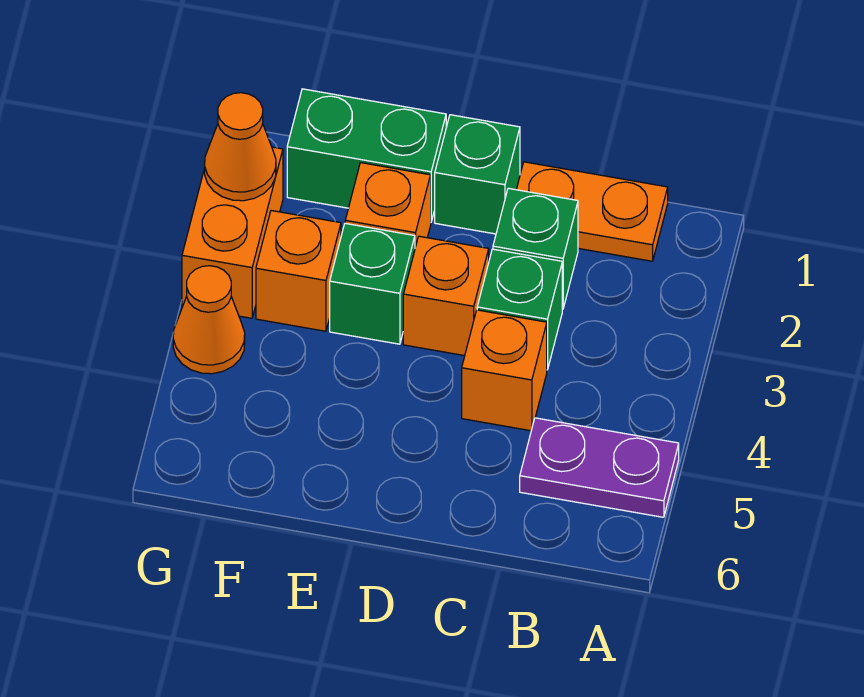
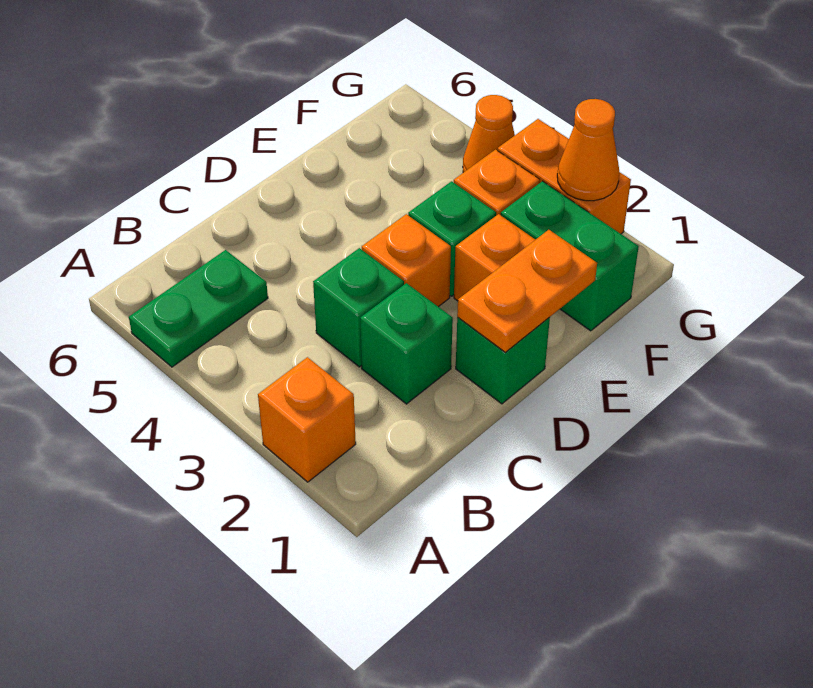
purple 1x2 plate [520,418,679,517] -> green 1x2 plate [129,250,268,367]
orange 1x2 plate [516,162,668,261] -> orange 1x2 plate moved to [457,230,597,352]
orange 1x1 brick [462,310,547,431] -> orange 1x1 brick moved to [258,357,356,482]
green 1x2 brick [287,89,446,222] -> green 1x2 brick turned to [501,181,639,331]

